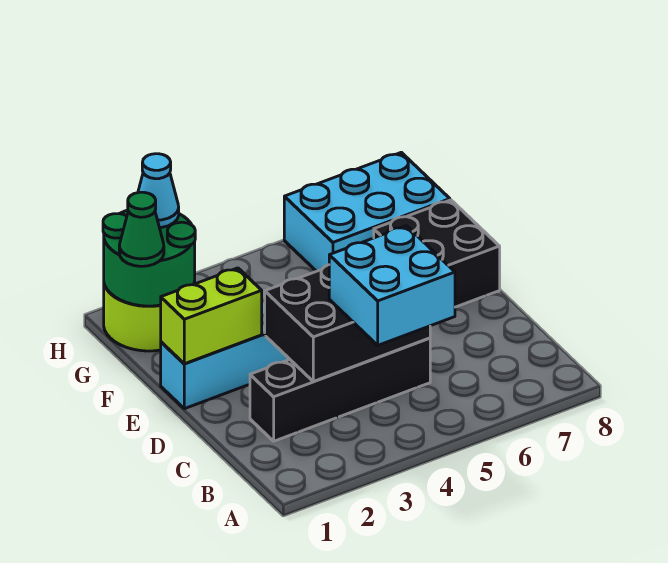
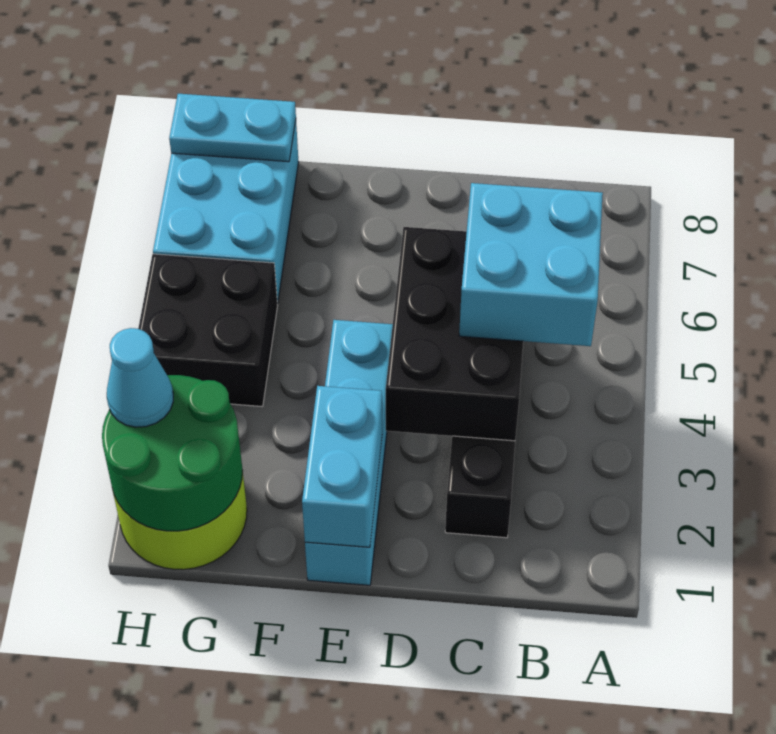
lime 1x2 brick [160,268,262,364] -> cyan 1x2 brick [302,386,382,547]
black 2x2 brick [374,200,500,307] -> black 2x2 brick moved to [138,254,278,407]
green 1x1 cone [119,192,164,266] -> none
none -> cyan 1x2 plate [169,94,296,162]

